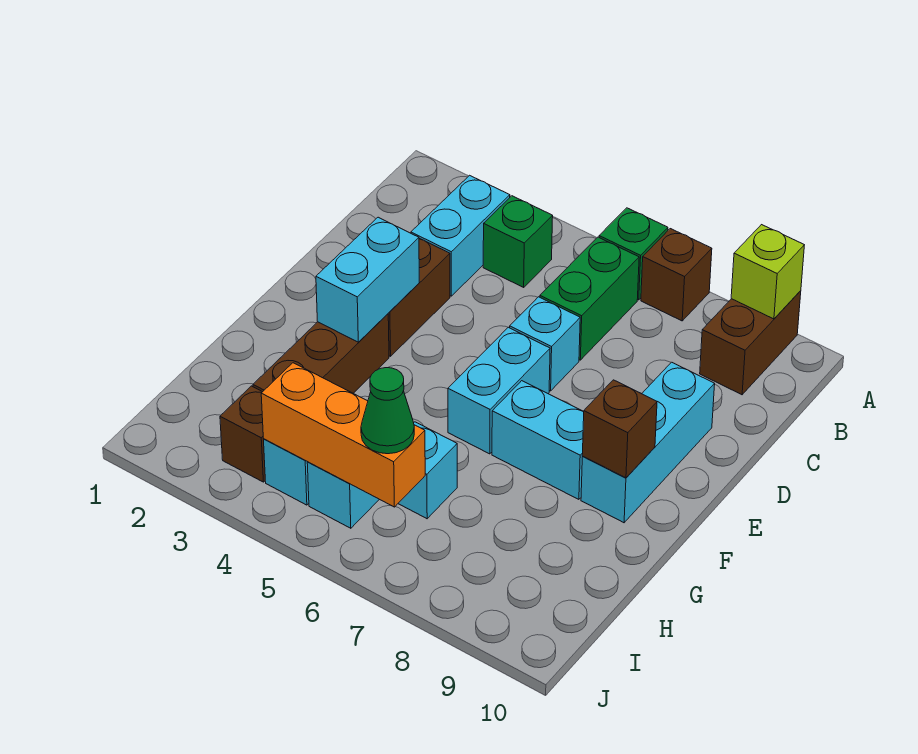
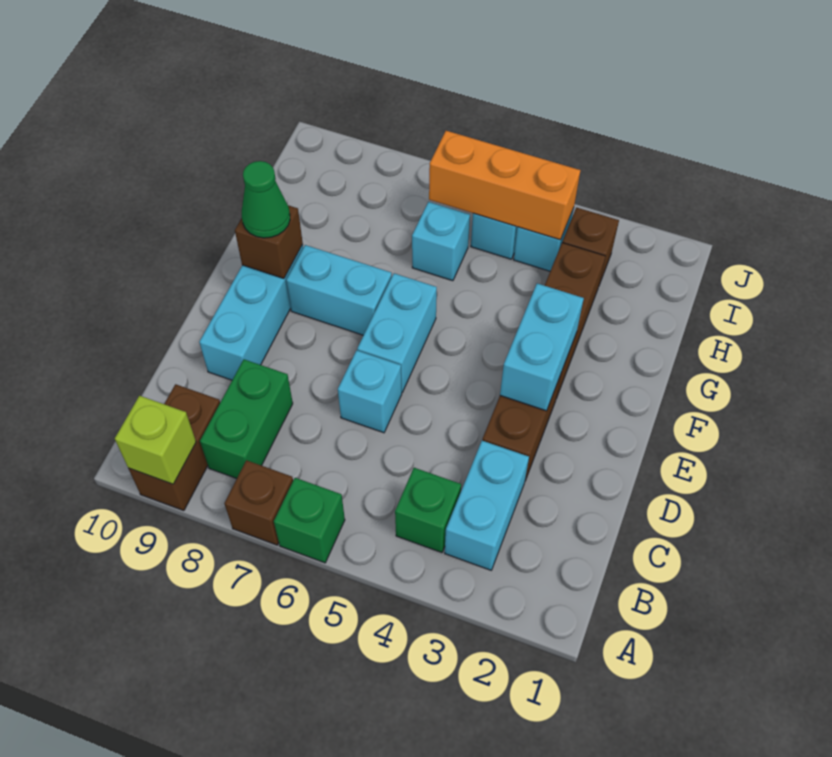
green 1x2 brick [540,237,639,360] -> green 1x2 brick moved to [200,359,293,478]
green 1x1 cone [361,368,414,454] -> green 1x1 cone moved to [242,161,290,238]

